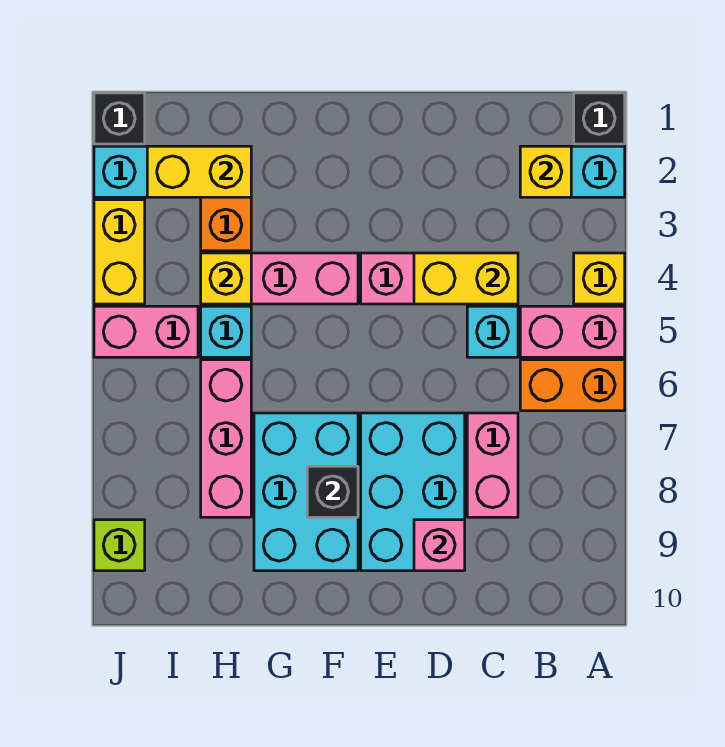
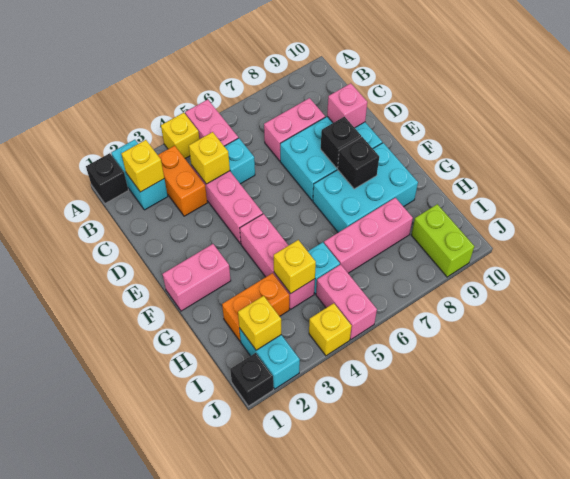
orange 1x2 brick [520,360,625,411] -> orange 1x2 brick moved to [158,146,207,216]
yellow 1x2 brick [414,253,518,304] -> yellow 1x1 brick [189,132,230,184]
none -> black 1x1 brick [321,116,361,168]
none -> pink 1x2 brick [163,244,231,311]
yellow 1x2 brick [147,146,251,197] -> yellow 1x1 brick [238,296,281,350]
yellow 1x2 brick [94,200,145,304] -> yellow 1x1 brick [309,303,352,356]
lime 1x1 brick [94,520,145,571] -> lime 1x2 brick [411,204,474,277]

